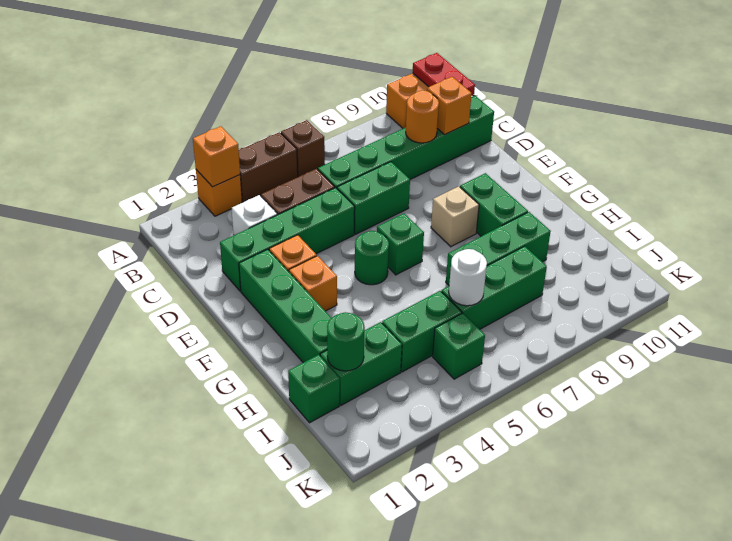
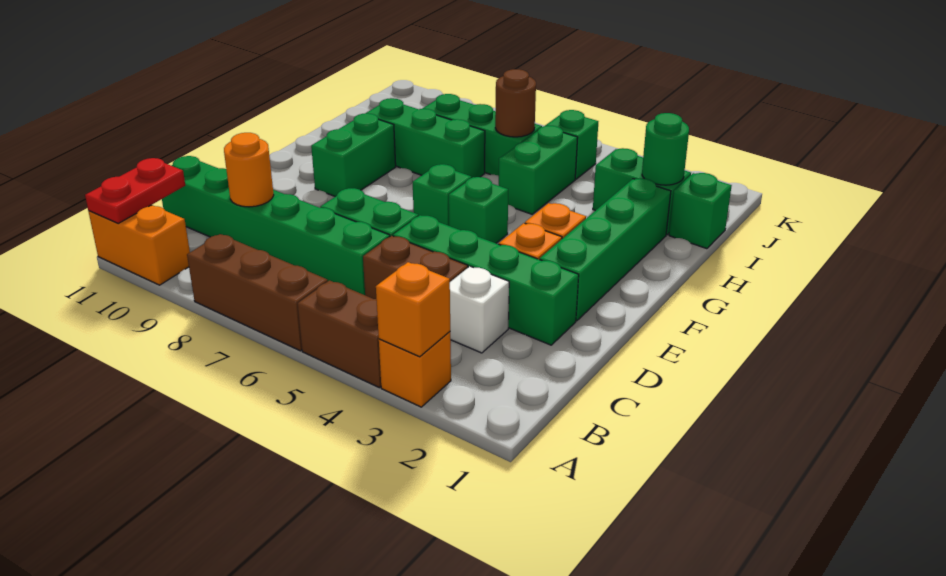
brown 1x1 brick [281,120,325,177] -> brown 1x3 brick [187,234,328,351]
orange 1x1 brick [427,77,472,135] -> none
green 1x1 round brick [355,231,389,285] -> green 1x1 brick [449,177,508,243]
tan 1x1 brick [431,186,479,247] -> none
green 1x2 brick [382,291,462,372] -> green 1x2 brick turned to [499,126,578,214]
white 1x1 round brick [449,249,487,306] -> brown 1x1 round brick [495,69,536,137]

